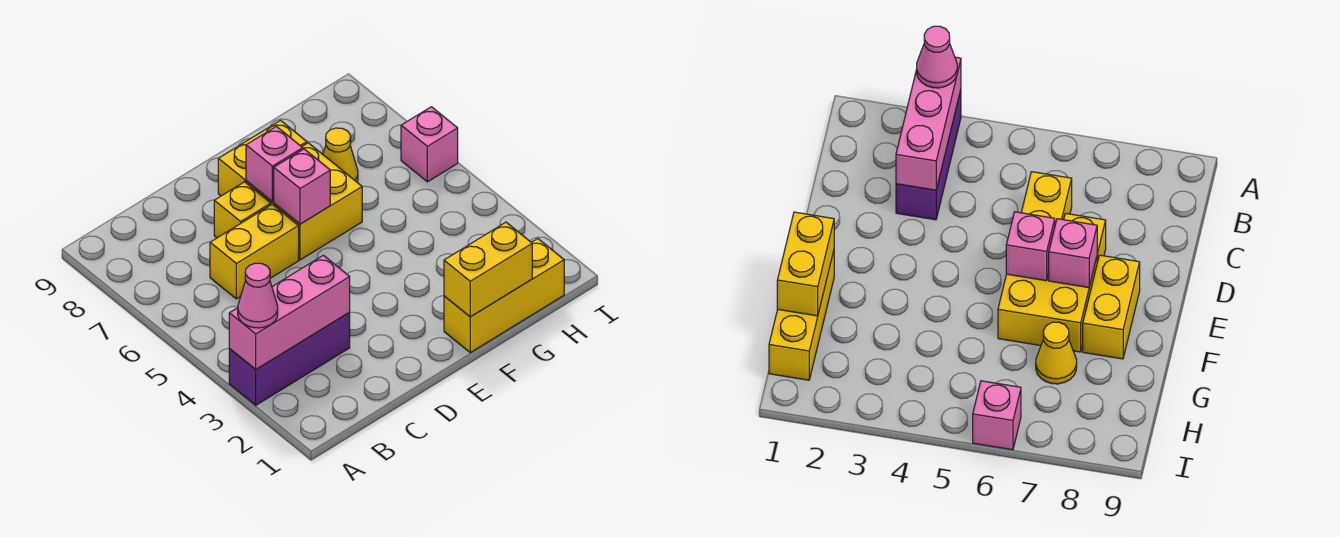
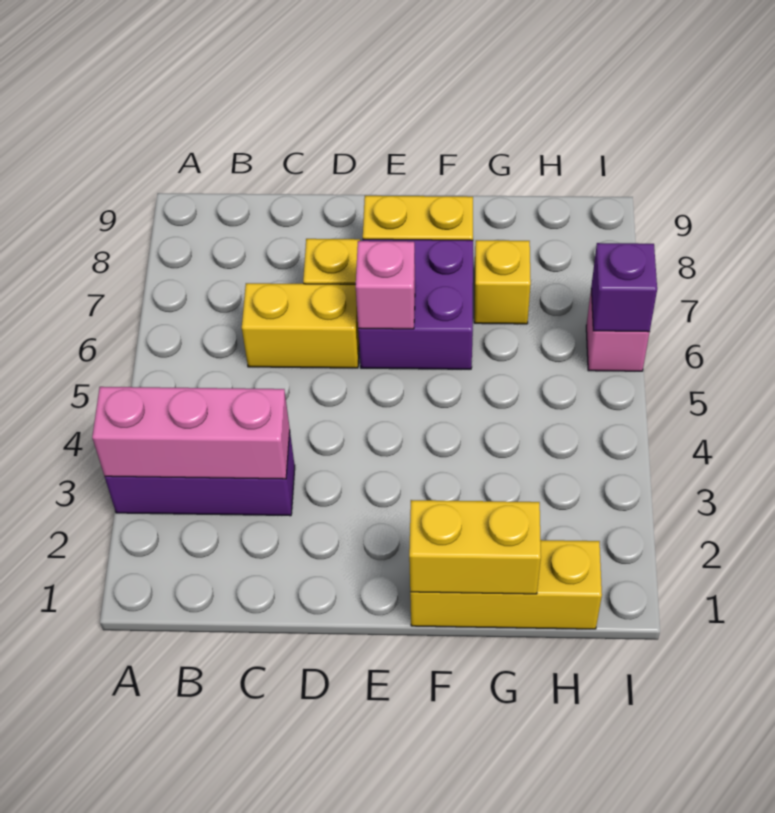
pink 1x1 cone [238,263,278,328] -> none
yellow 2x2 brick [246,143,362,260] -> purple 2x2 brick [358,239,473,369]
pink 1x1 brick [246,126,303,202] -> none
yellow 1x1 cone [323,128,358,182] -> yellow 1x1 brick [474,240,531,324]
none -> purple 1x1 brick [591,243,657,332]

